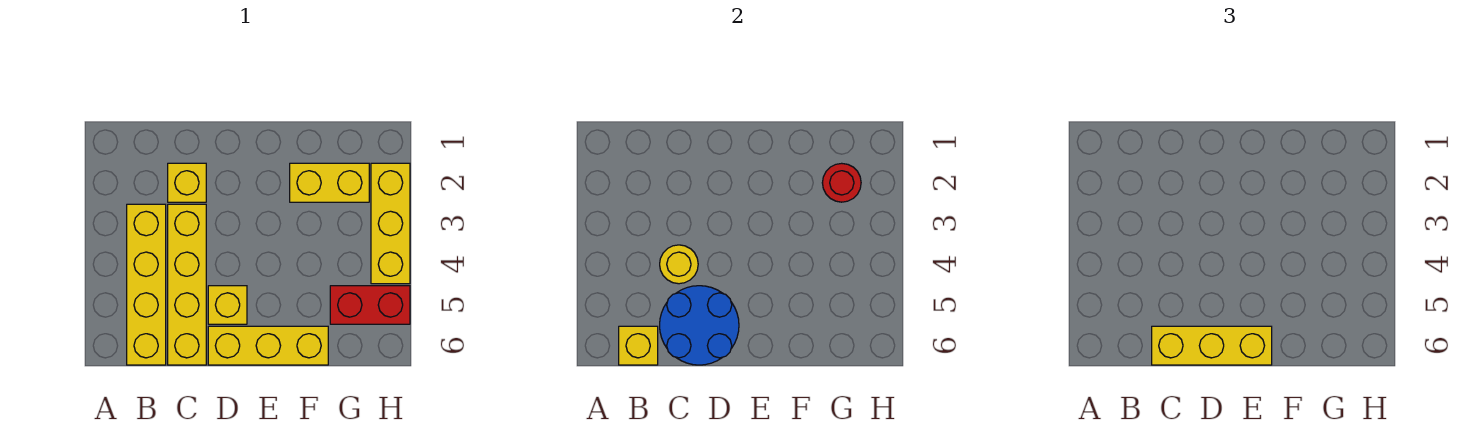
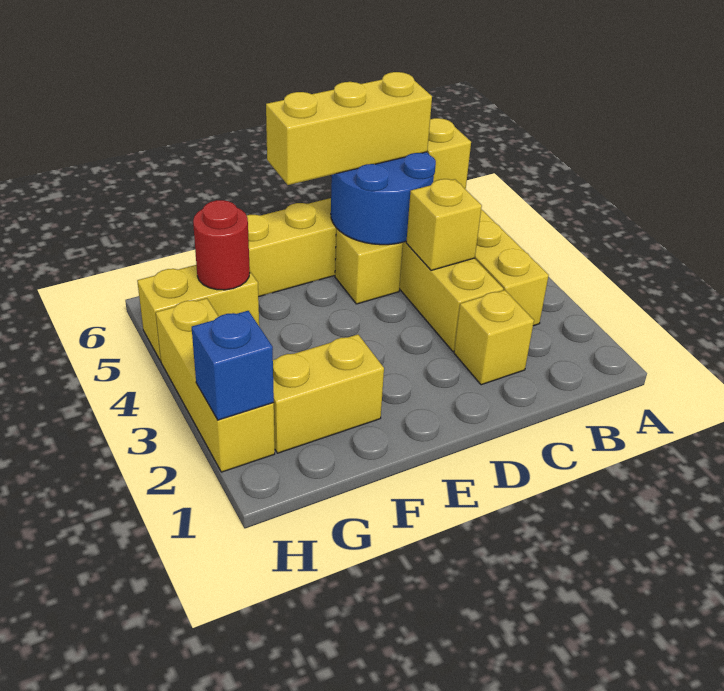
yellow 1x1 round brick [660,245,698,284] -> yellow 1x1 brick [406,179,482,270]
red 1x1 round brick [822,163,861,202] -> red 1x1 round brick moved to [193,200,250,290]
red 1x2 brick [330,286,410,324] -> yellow 1x2 brick [137,265,259,361]
none -> blue 1x1 brick [192,311,274,420]

